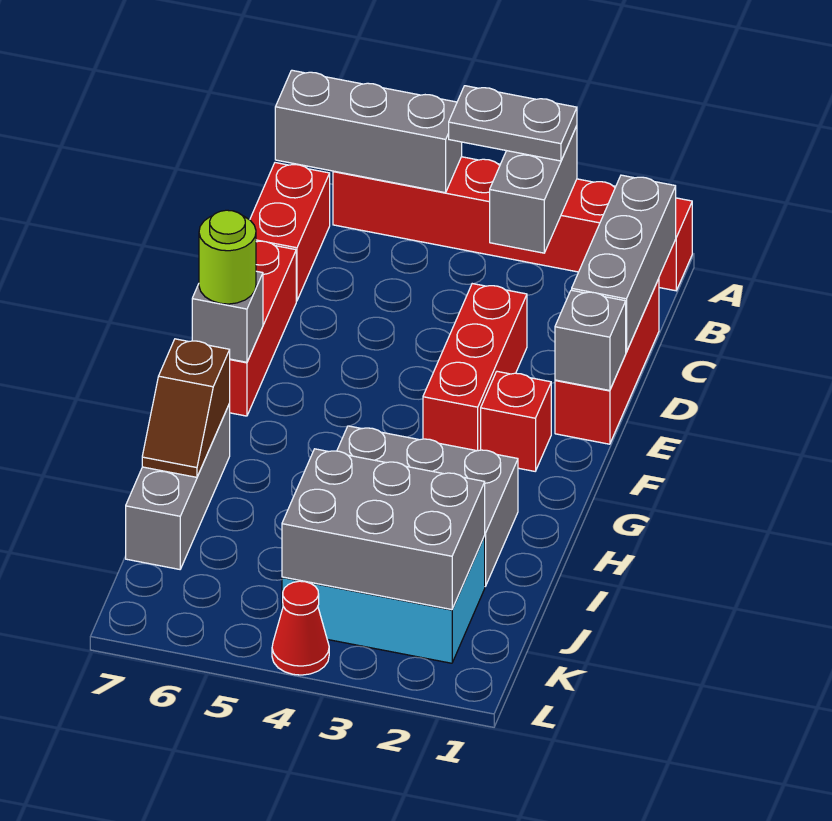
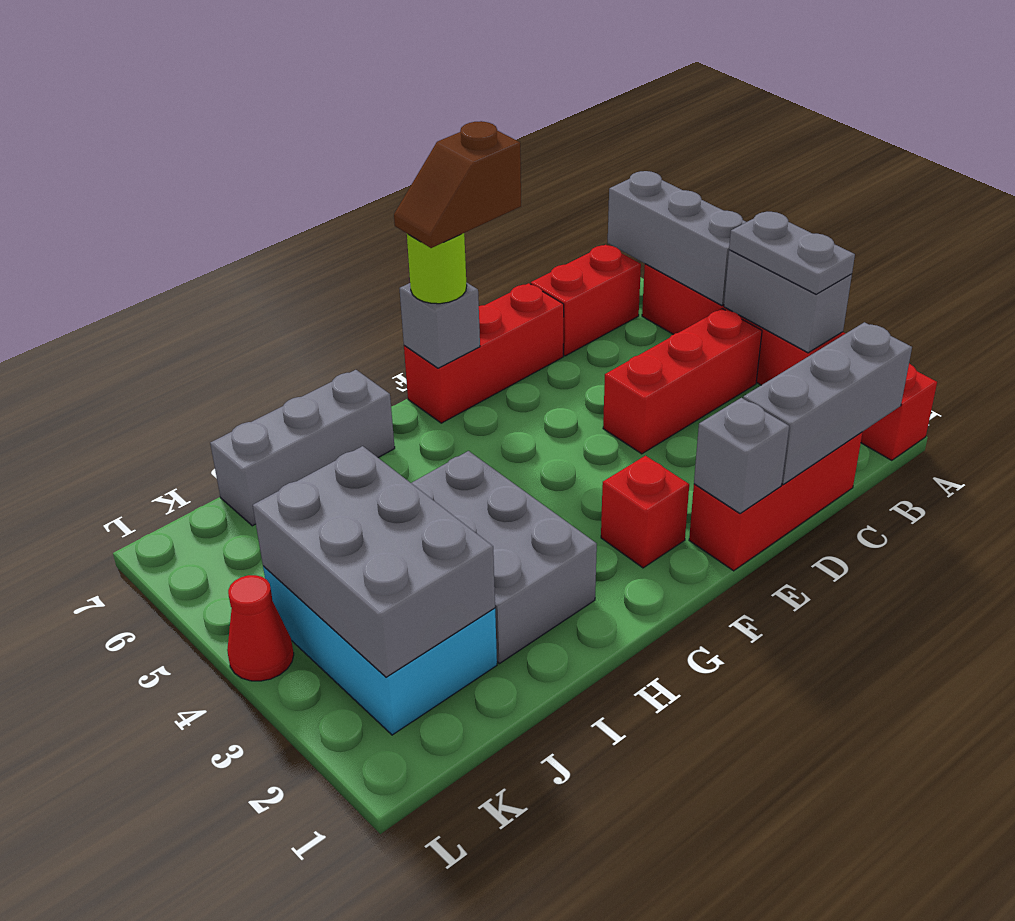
grey 1x2 brick [490,126,577,253] -> grey 1x2 brick turned to [724,250,852,353]
red 1x3 brick [423,284,527,451] -> red 1x3 brick moved to [603,309,762,454]
brown 1x2 slope [142,339,230,477] -> brown 1x2 slope moved to [394,121,521,248]

